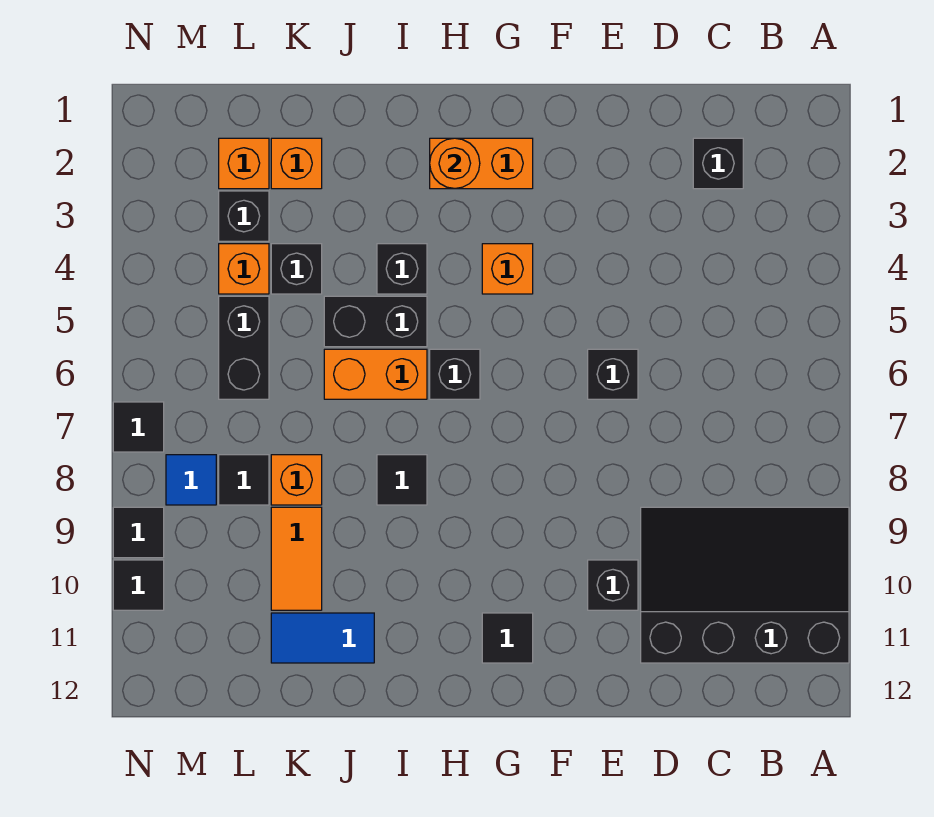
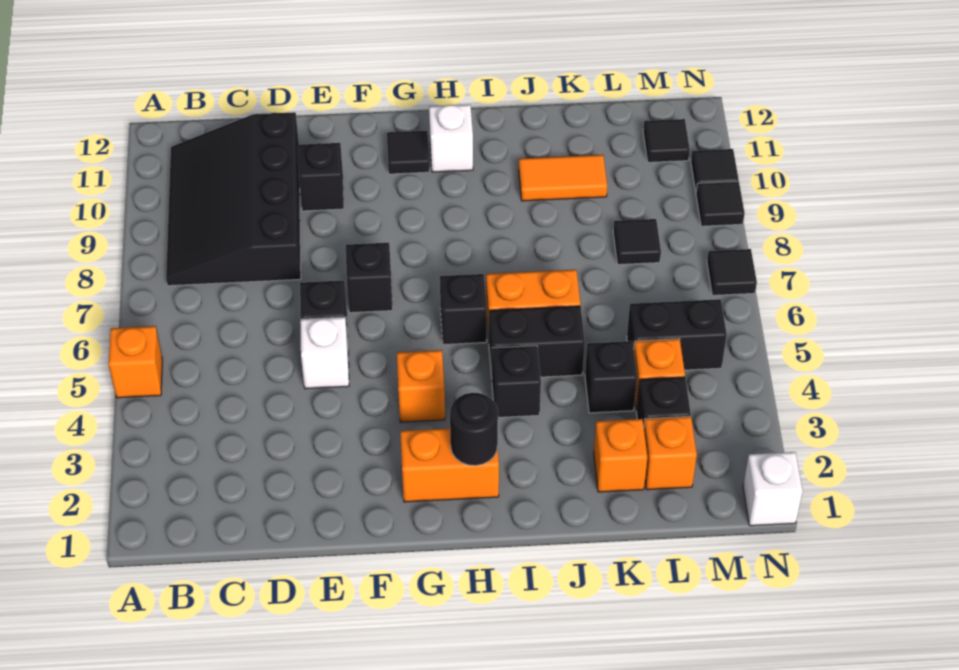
black 3x4 slope [641,507,849,663] -> black 3x4 slope turned to [166,112,301,286]
black 1x1 brick [693,138,743,189] -> black 1x1 brick moved to [346,243,393,313]
none -> white 1x1 brick [300,317,349,389]
orange 1x1 round brick [430,138,480,188] -> black 1x1 round brick [450,393,498,466]
none -> white 1x1 brick [429,105,473,172]
black 1x1 tile [377,455,427,505] -> black 1x1 tile moved to [643,119,690,162]
blue 1x2 tile [271,613,374,663] -> none
orange 1x1 brick [271,455,322,505] -> orange 1x1 brick moved to [109,326,162,398]
orange 1x2 tile [271,507,322,610] -> orange 1x2 tile turned to [519,155,607,201]
black 1x2 brick [219,296,269,399] -> black 1x2 brick turned to [627,299,727,370]
blue 1x1 tile [166,455,216,505] -> none
none -> white 1x1 brick [743,452,803,526]

